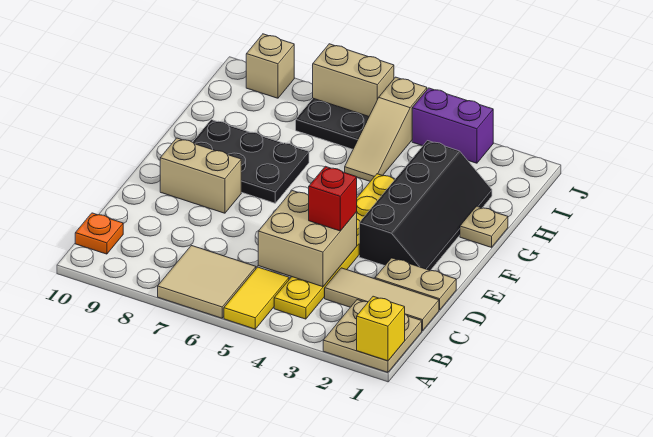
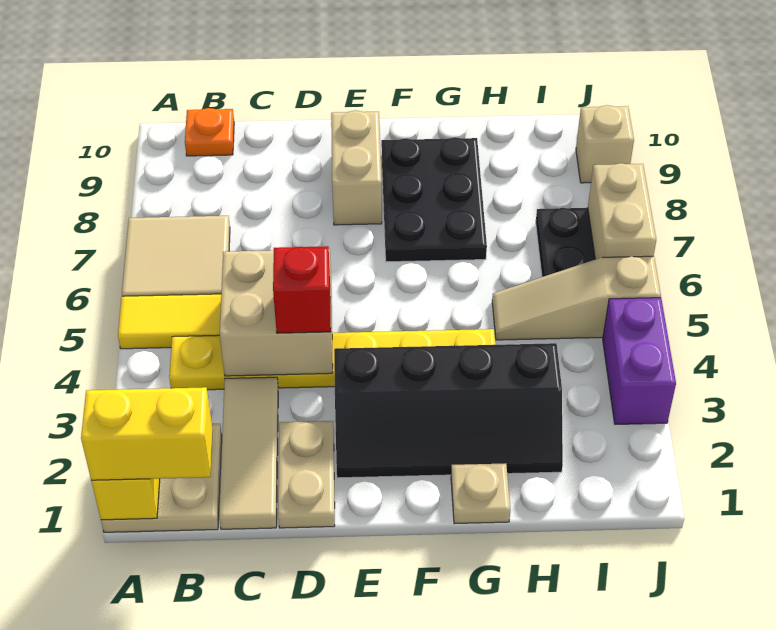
none -> yellow 1x2 brick [81,387,213,481]

